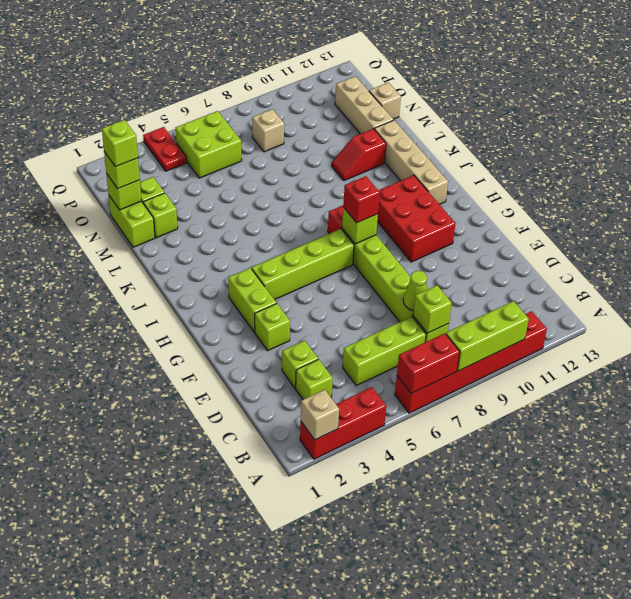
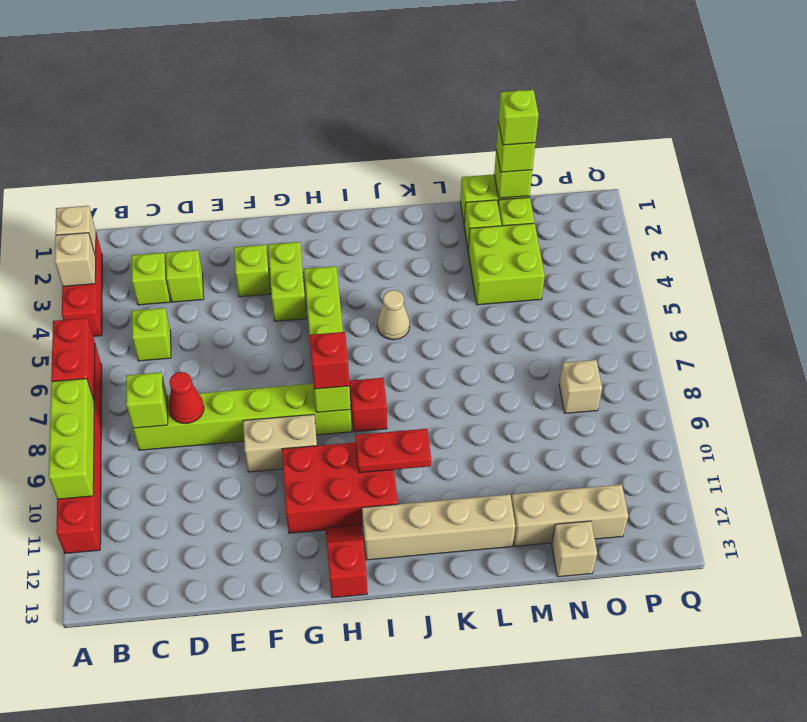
none -> tan 1x1 brick [55,233,96,287]
lime 1x3 brick [343,317,426,386] -> lime 1x1 brick [132,308,171,361]
lime 1x1 cone [403,271,428,311] -> red 1x1 cone [168,372,204,424]
none -> tan 1x2 brick [243,414,317,472]
lime 1x2 brick [228,268,277,332] -> lime 1x2 brick turned to [268,242,307,321]
none -> tan 1x1 cone [377,290,410,340]
red 1x2 slope [332,129,386,181] -> red 1x2 slope moved to [326,525,367,598]
lime 2x2 brick [176,111,242,178] -> lime 2x2 brick moved to [468,223,545,305]
red 1x2 plate [143,127,187,171] -> red 1x2 plate moved to [355,429,431,473]

